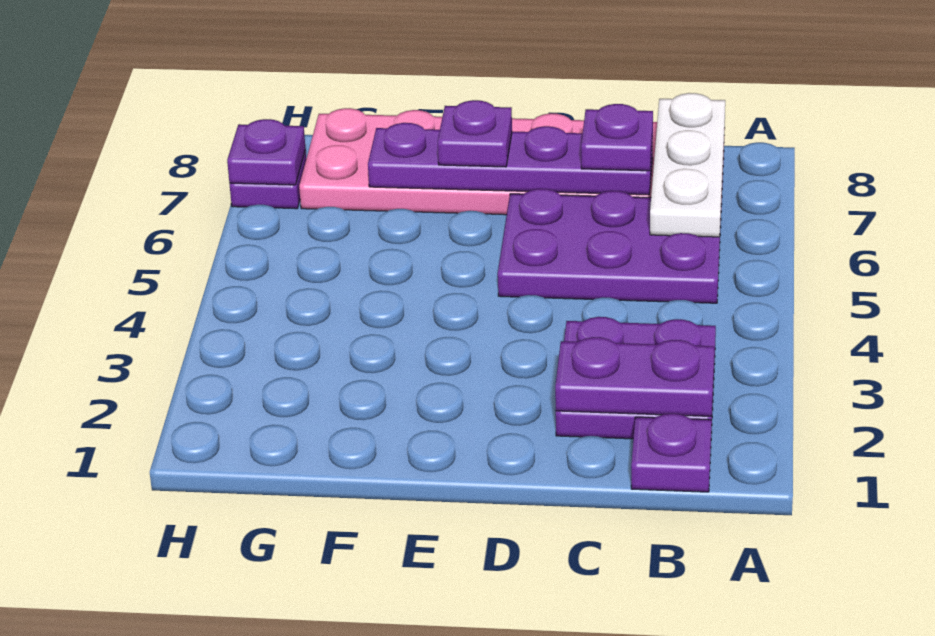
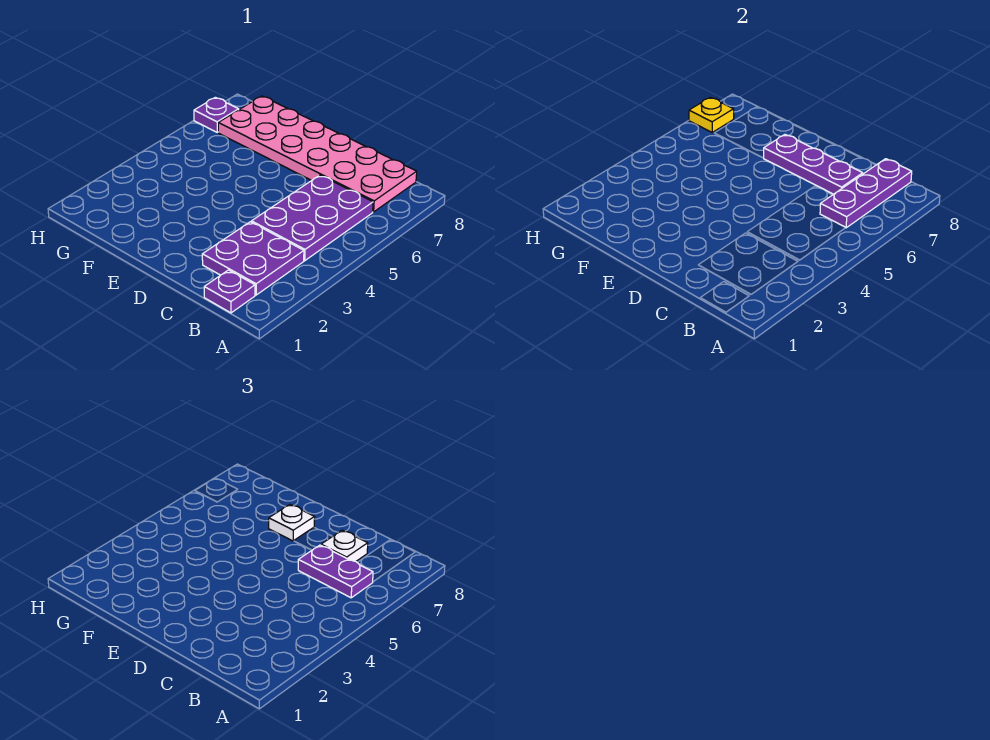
purple 1x2 plate [555,337,714,416] -> purple 1x2 plate moved to [298,545,373,598]
purple 2x3 plate [498,189,721,303] -> purple 2x3 plate turned to [251,175,373,261]
white 1x3 plate [650,93,725,237] -> purple 1x3 plate [820,159,912,228]
purple 1x4 plate [368,123,653,195] -> purple 1x3 plate [764,135,863,194]
purple 1x1 plate [581,104,653,171] -> white 1x1 plate [321,530,368,562]
purple 1x1 plate [438,100,512,167] -> white 1x1 plate [269,505,315,541]
purple 1x1 plate [227,119,306,185] -> yellow 1x1 plate [689,97,734,132]

